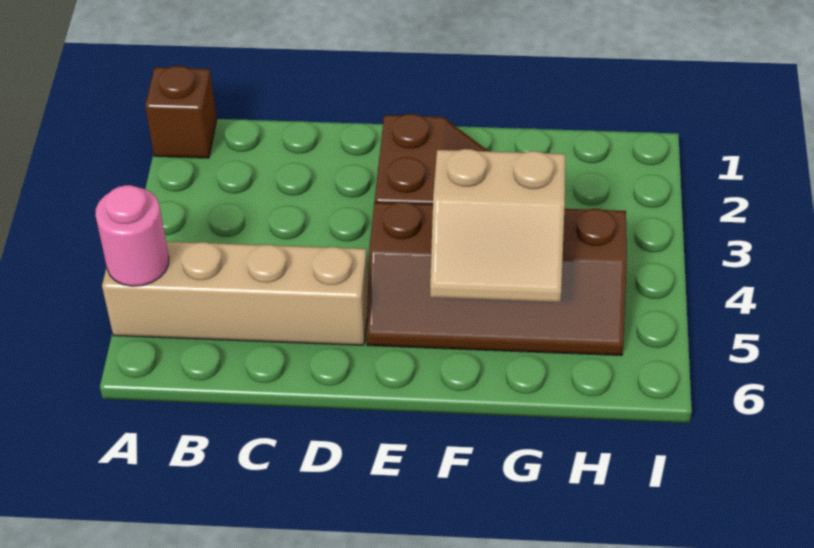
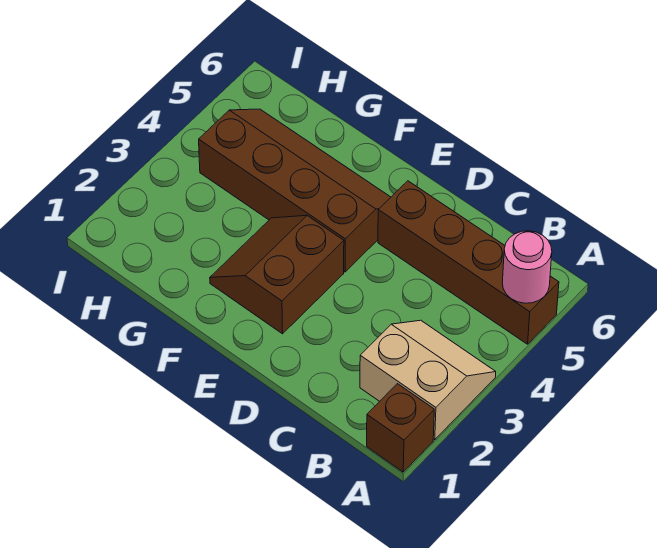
tan 1x4 brick [102,242,368,345] -> brown 1x4 brick [378,181,559,344]
tan 2x2 slope [430,149,565,302] -> tan 2x2 slope moved to [360,320,496,440]

